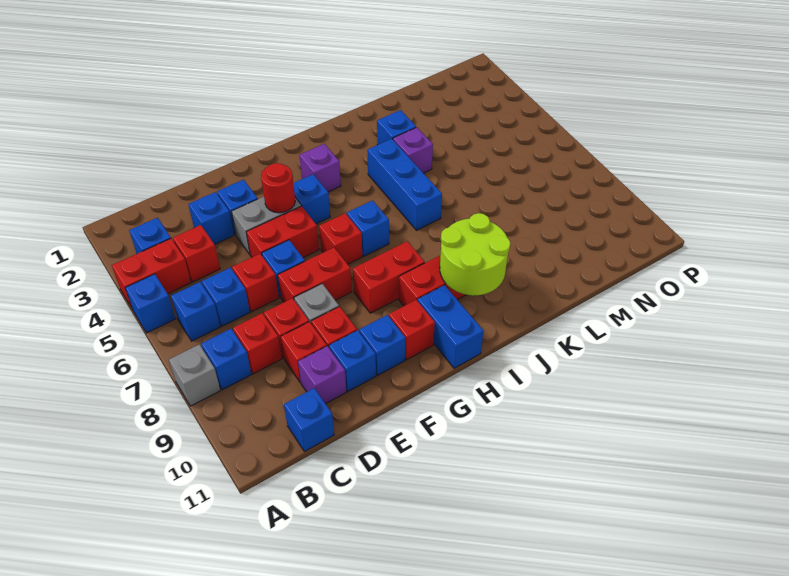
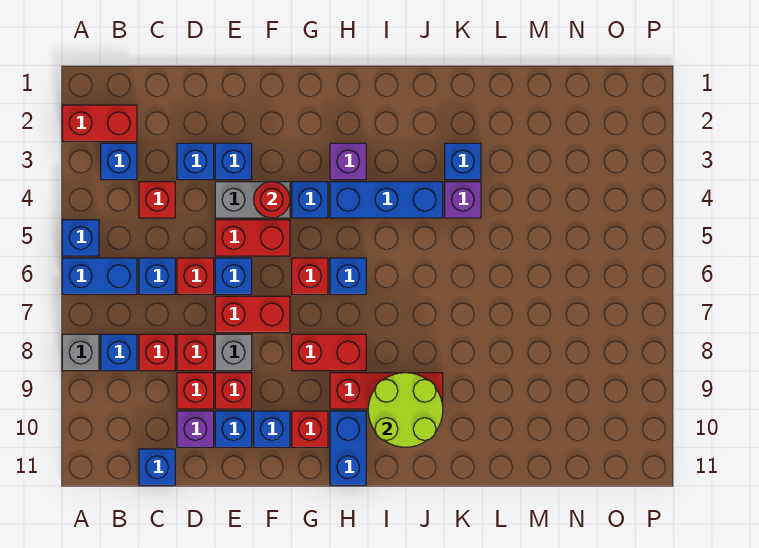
red 1x2 brick [112,239,191,308] -> red 1x2 brick moved to [62,105,137,141]
blue 1x1 brick [171,282,220,341] -> blue 1x2 brick [62,258,137,294]
blue 1x3 brick [367,139,442,230] -> blue 1x3 brick turned to [330,182,443,218]

